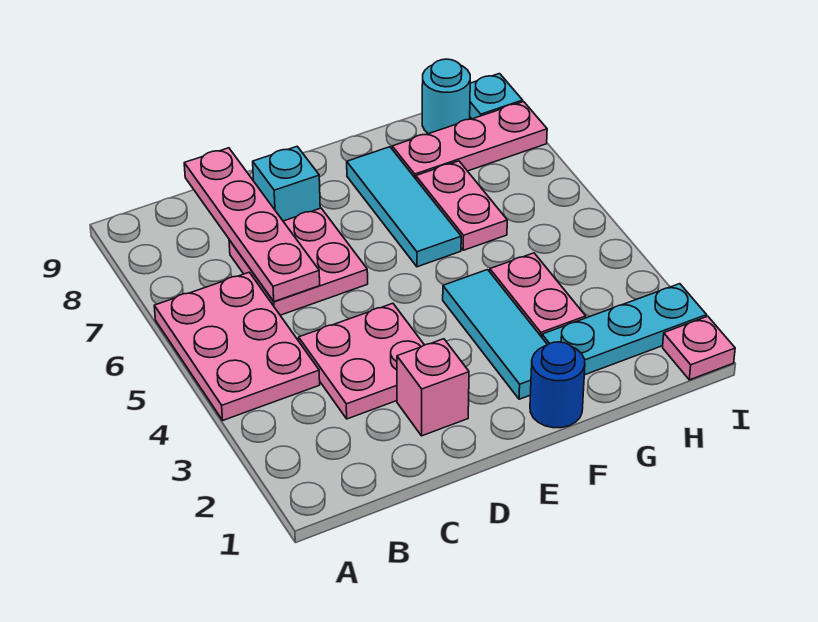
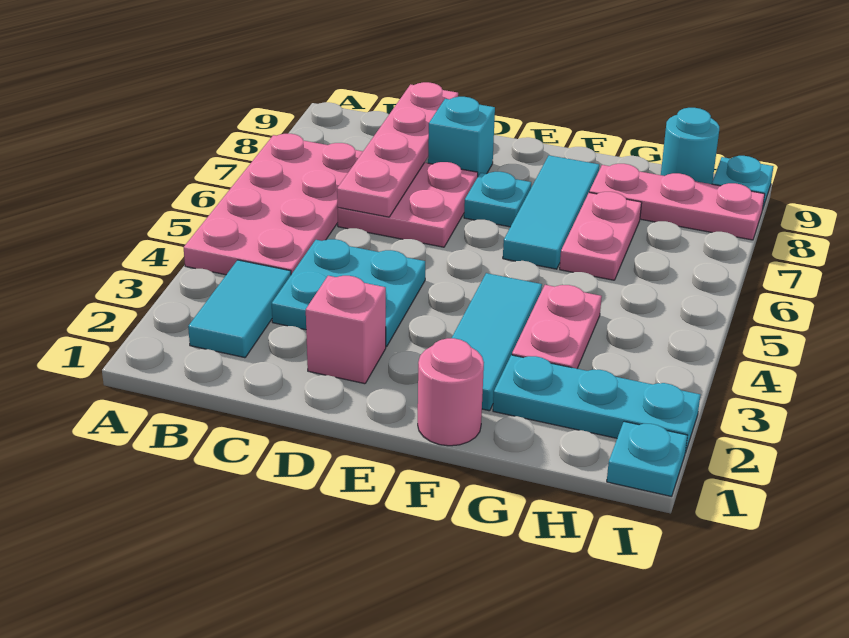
pink 2x3 plate [154,272,320,420] -> pink 2x4 plate [184,134,363,275]
none -> cyan 1x2 tile [188,260,291,358]
pink 2x2 plate [299,303,424,419] -> cyan 2x2 plate [272,239,425,347]
none -> cyan 1x1 plate [464,172,531,227]
blue 1x1 round brick [530,342,585,428] -> pink 1x1 round brick [418,338,484,446]
pink 1x1 plate [663,316,735,380] -> cyan 1x1 plate [607,421,687,496]

